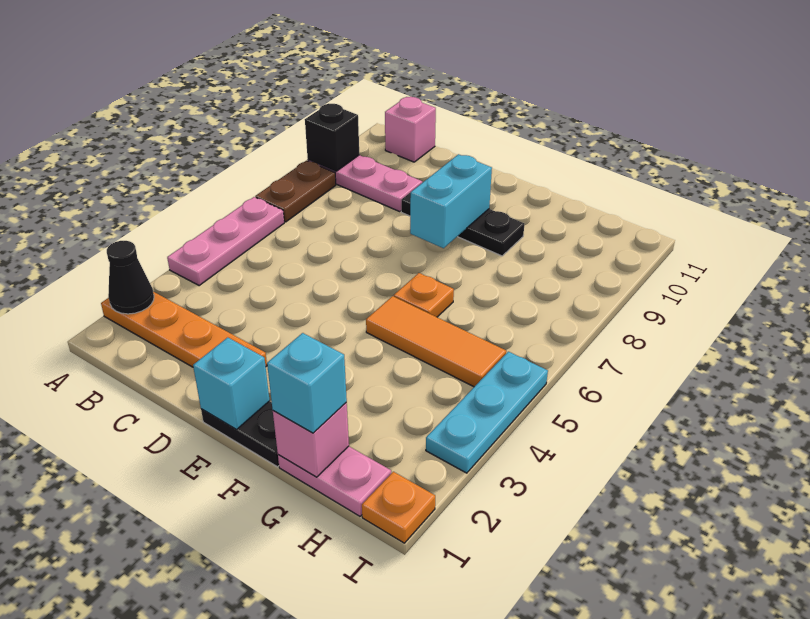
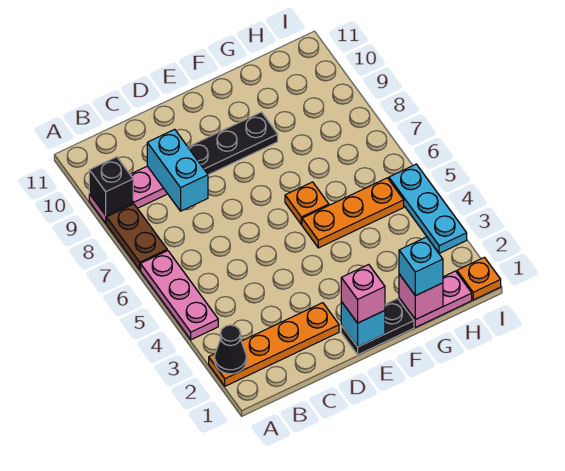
pink 1x1 brick [385,97,436,162] -> pink 1x1 brick moved to [341,265,385,323]
cyan 1x2 brick [410,154,492,248] -> cyan 1x2 brick moved to [147,129,208,211]
orange 1x3 tile [366,296,506,387] -> orange 1x3 plate [302,178,404,248]

